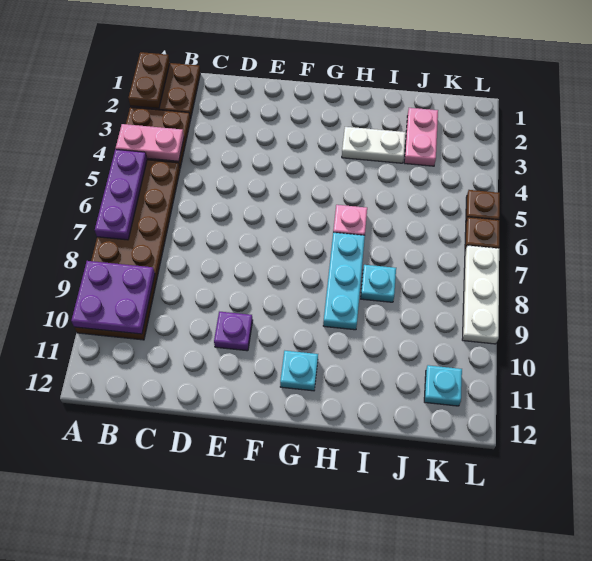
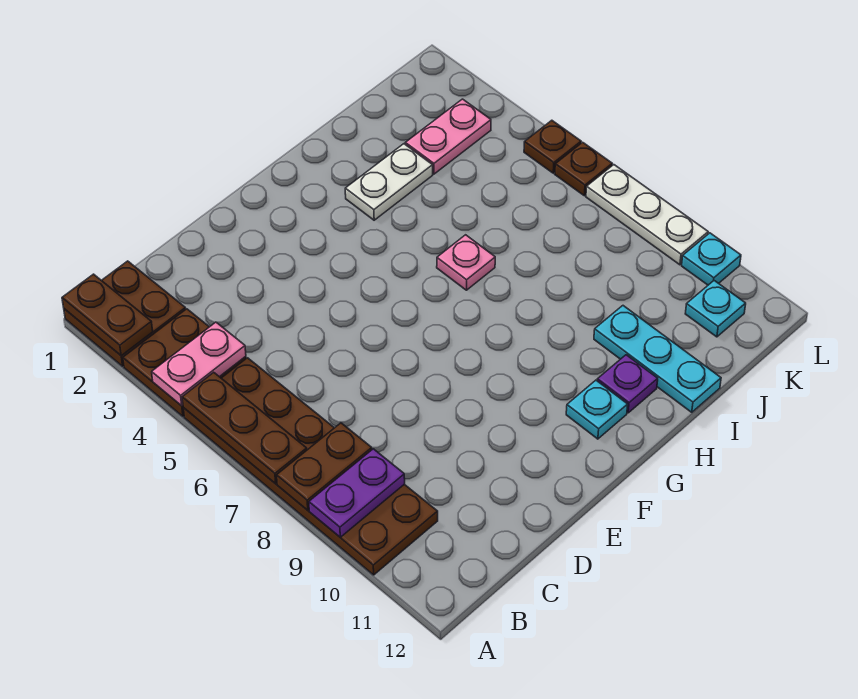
purple 1x3 plate [95,149,147,240] -> brown 1x3 plate [182,372,307,484]
none -> brown 1x2 plate [277,423,372,510]
purple 2x2 plate [71,261,155,334] -> purple 1x2 plate [309,449,405,537]
purple 1x1 plate [214,312,253,351] -> purple 1x1 plate moved to [597,355,658,413]
cyan 1x3 plate [323,232,365,330] -> cyan 1x3 plate moved to [594,306,721,412]
cyan 1x1 plate [361,265,396,302] -> cyan 1x1 plate moved to [682,233,741,285]
pink 1x2 plate [404,108,438,166] -> pink 1x2 plate turned to [405,99,491,174]

